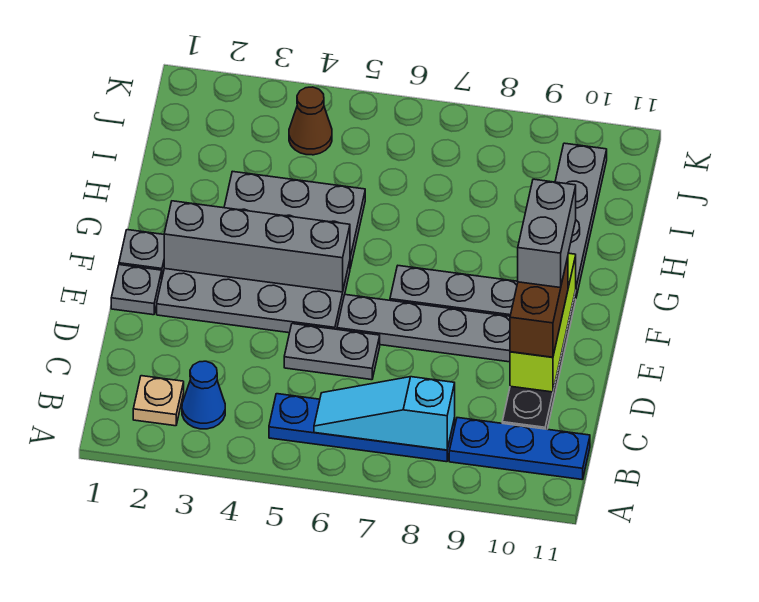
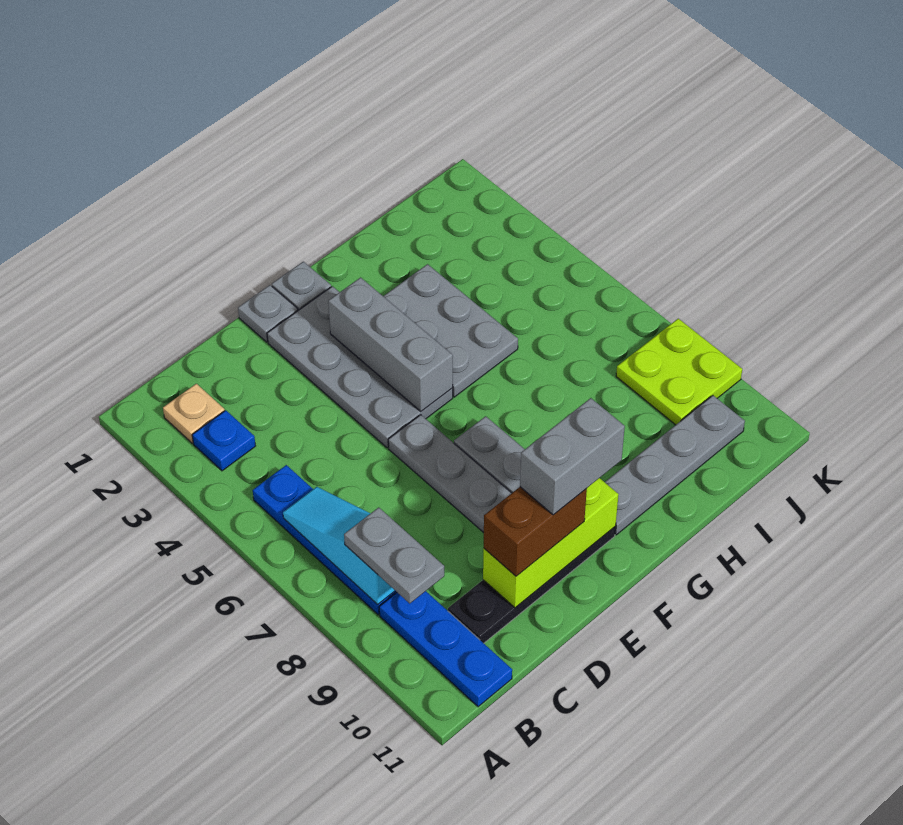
blue 1x1 cone [182,361,225,429] -> blue 1x1 plate [192,410,255,471]
grey 1x2 plate [284,324,380,380] -> grey 1x2 plate moved to [344,507,444,603]
grey 1x4 brick [164,201,350,292] -> grey 1x3 brick [328,278,453,411]
brown 1x1 cone [289,87,332,155] -> none
none -> lime 2x2 plate [616,319,742,425]

